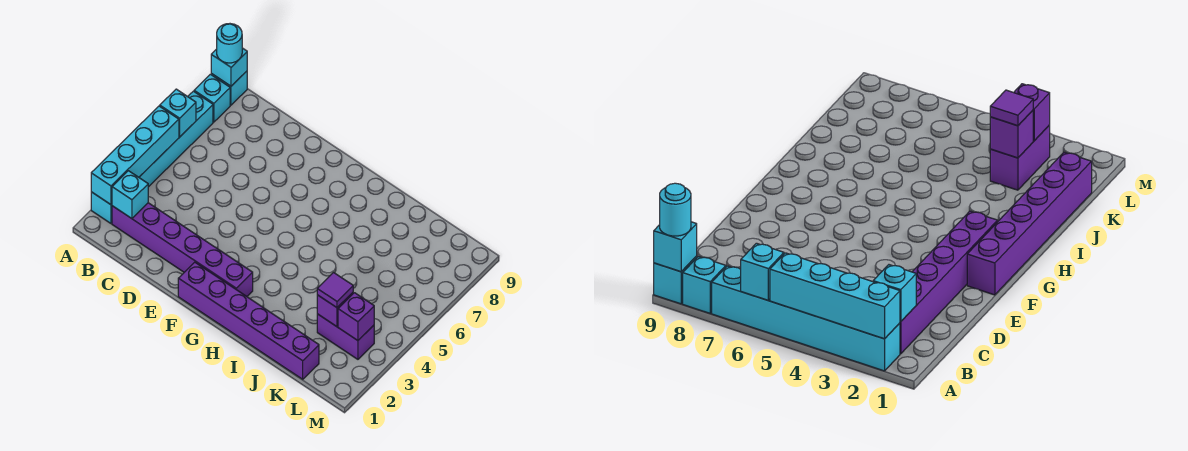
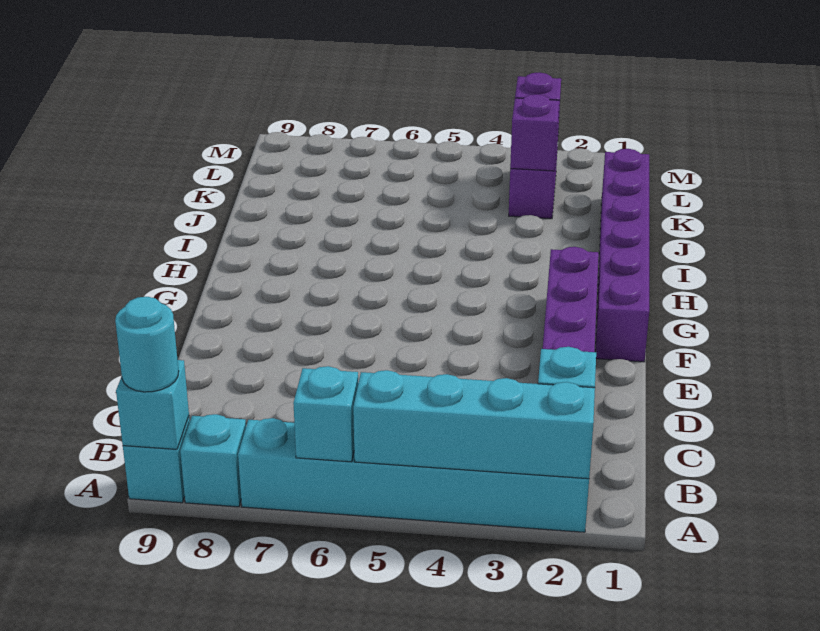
purple 1x1 tile [317,273,353,308] -> none

